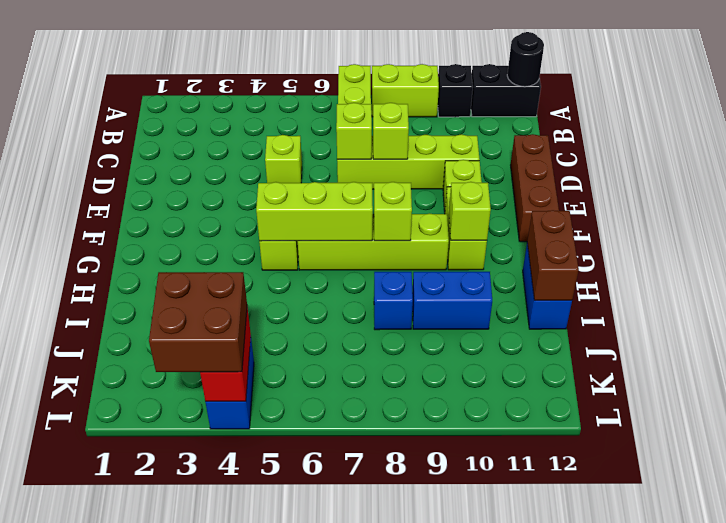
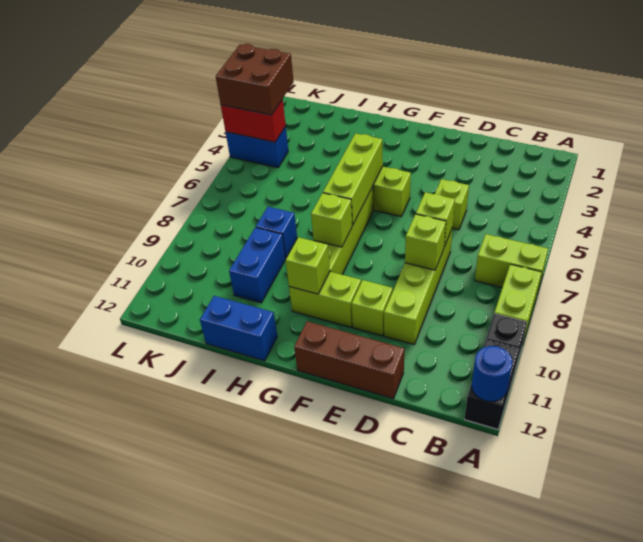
black 1x1 round brick [507,32,544,87] -> blue 1x1 round brick [472,346,513,402]
brown 1x2 brick [527,210,579,300] -> none

